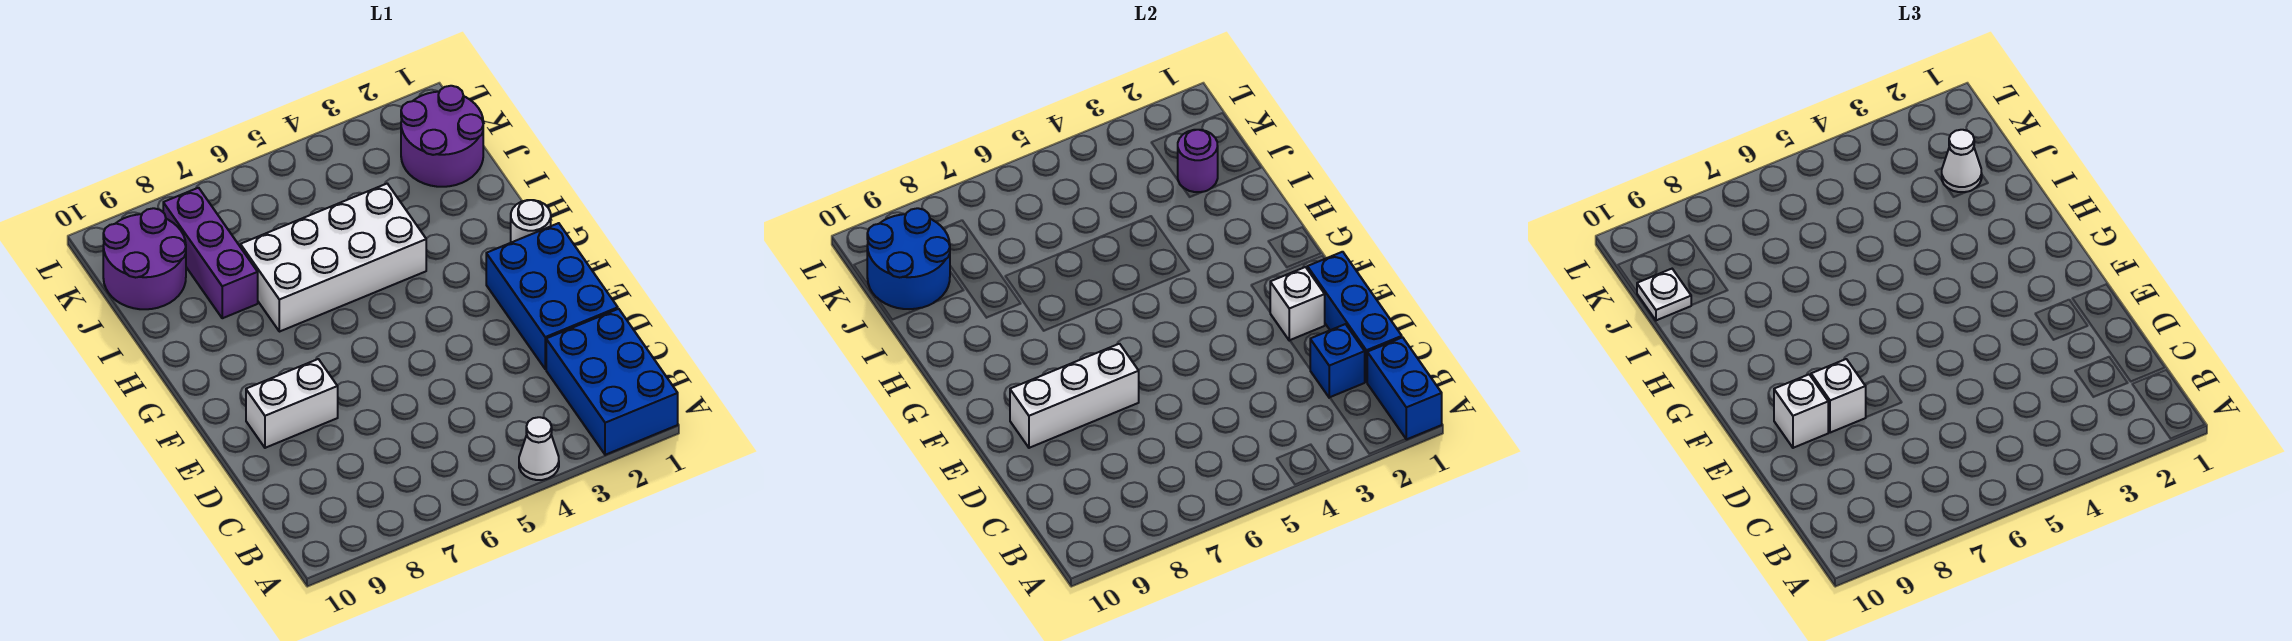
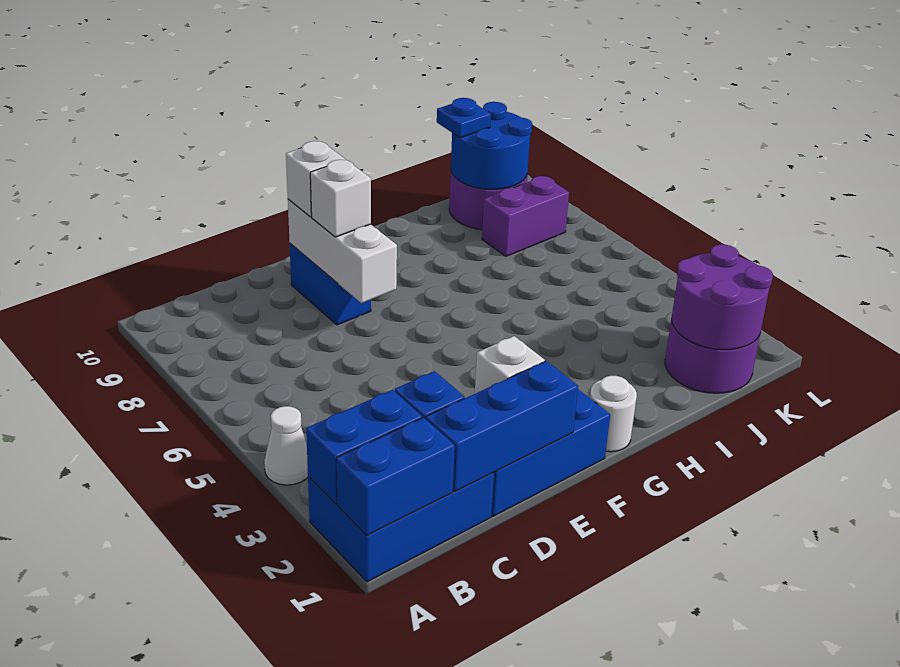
none -> blue 1x2 brick [306,390,422,504]
white 1x2 brick [246,359,338,448] -> blue 1x2 brick [290,244,371,325]
white 2x4 brick [240,184,426,332] -> none
purple 1x3 brick [163,188,258,318] -> purple 1x2 brick [482,176,569,256]
purple 1x1 round brick [1178,130,1218,192] -> purple 2x2 round brick [672,244,773,350]
white 1x1 cone [1942,130,1982,192] -> none
white 1x1 plate [1637,269,1691,320] -> blue 1x1 plate [437,98,491,138]

